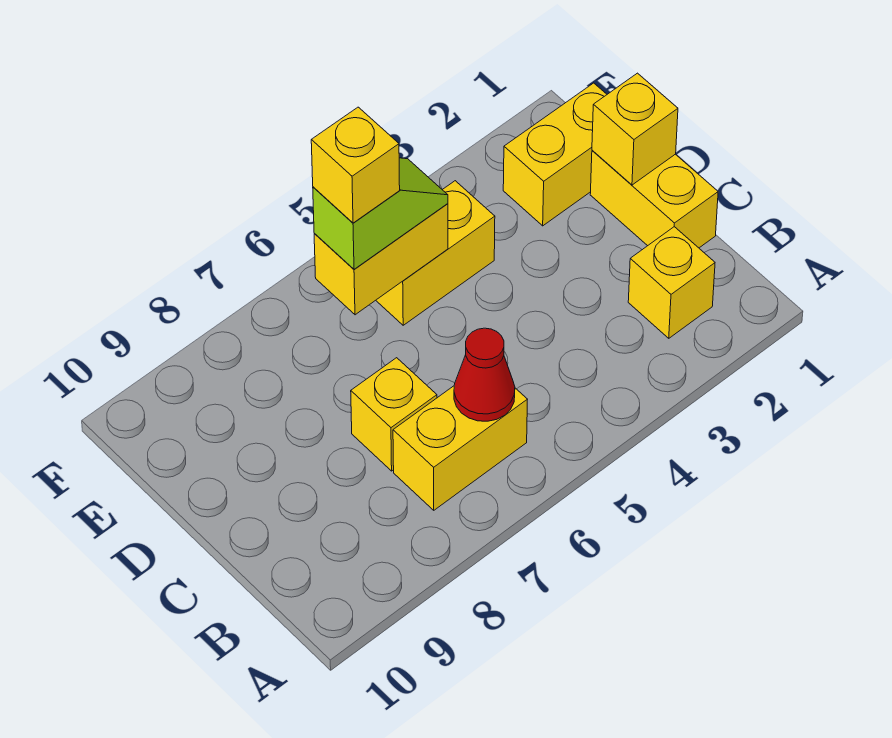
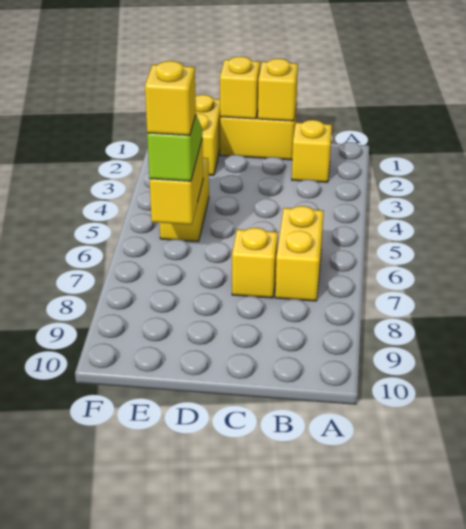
red 1x1 cone [454,328,515,421] -> none
none -> yellow 1x1 brick [258,58,298,121]

